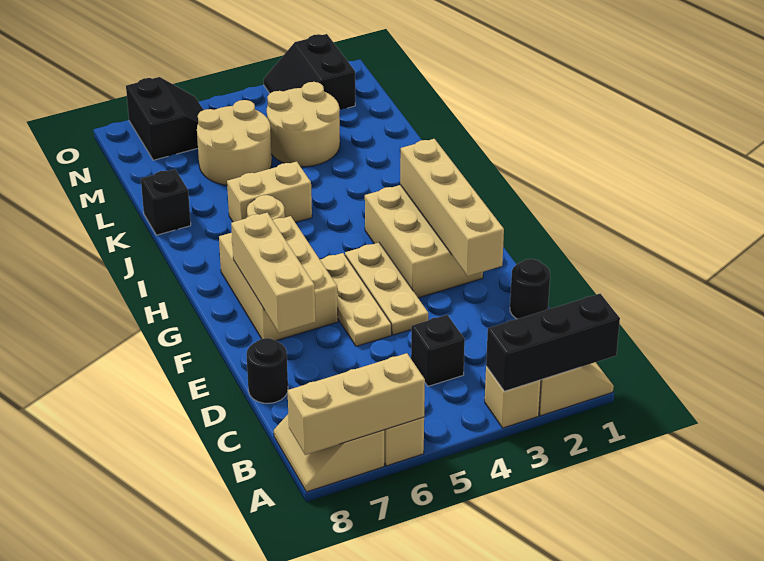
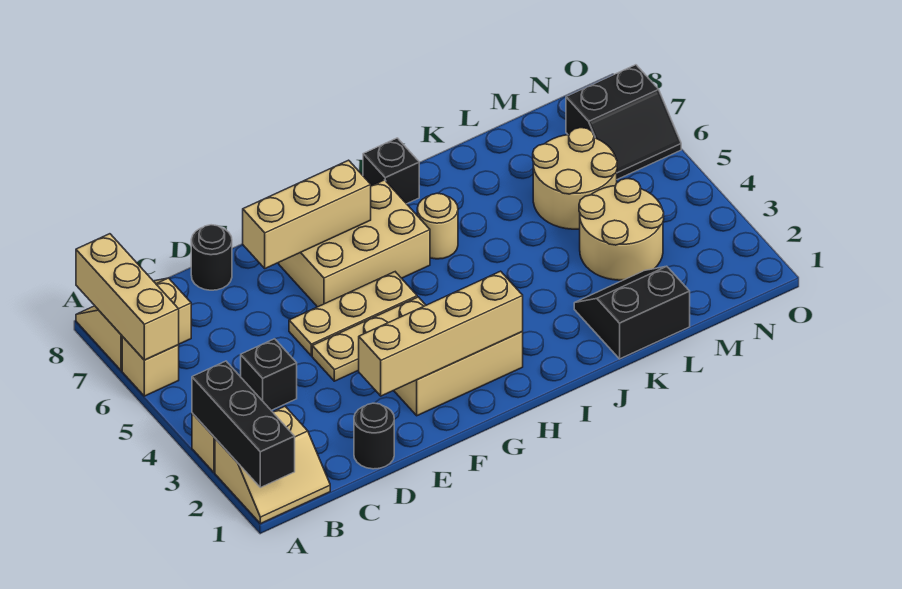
tan 1x2 brick [227,162,312,222] -> none
black 1x1 brick [141,169,191,235] -> black 1x1 brick moved to [363,138,419,204]
black 2x2 slope [264,34,355,110] -> black 2x2 slope moved to [574,266,690,359]

